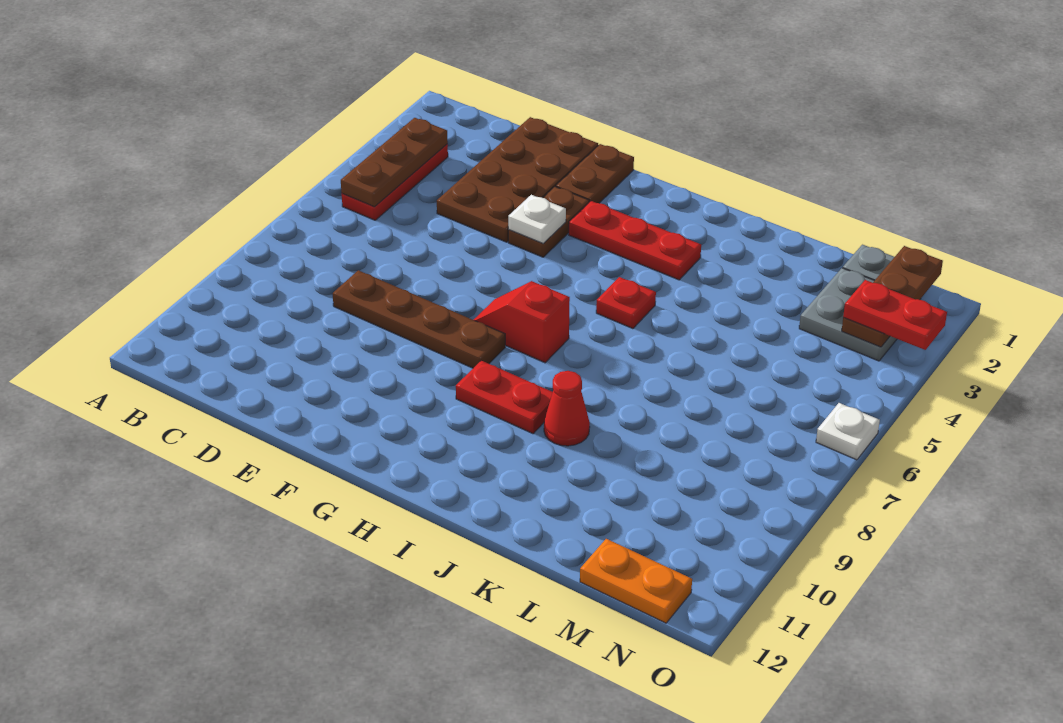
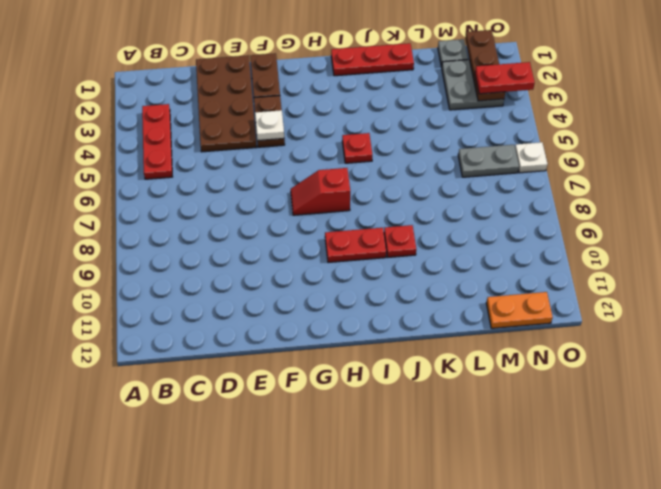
brown 1x3 plate [341,118,448,207] -> none
brown 1x4 plate [333,270,505,368] -> none
red 1x3 plate [569,201,701,280] -> red 1x3 plate moved to [331,43,414,76]
red 1x1 cone [544,371,590,446] -> red 1x1 plate [384,225,416,257]
none -> grey 1x2 plate [458,145,519,177]

